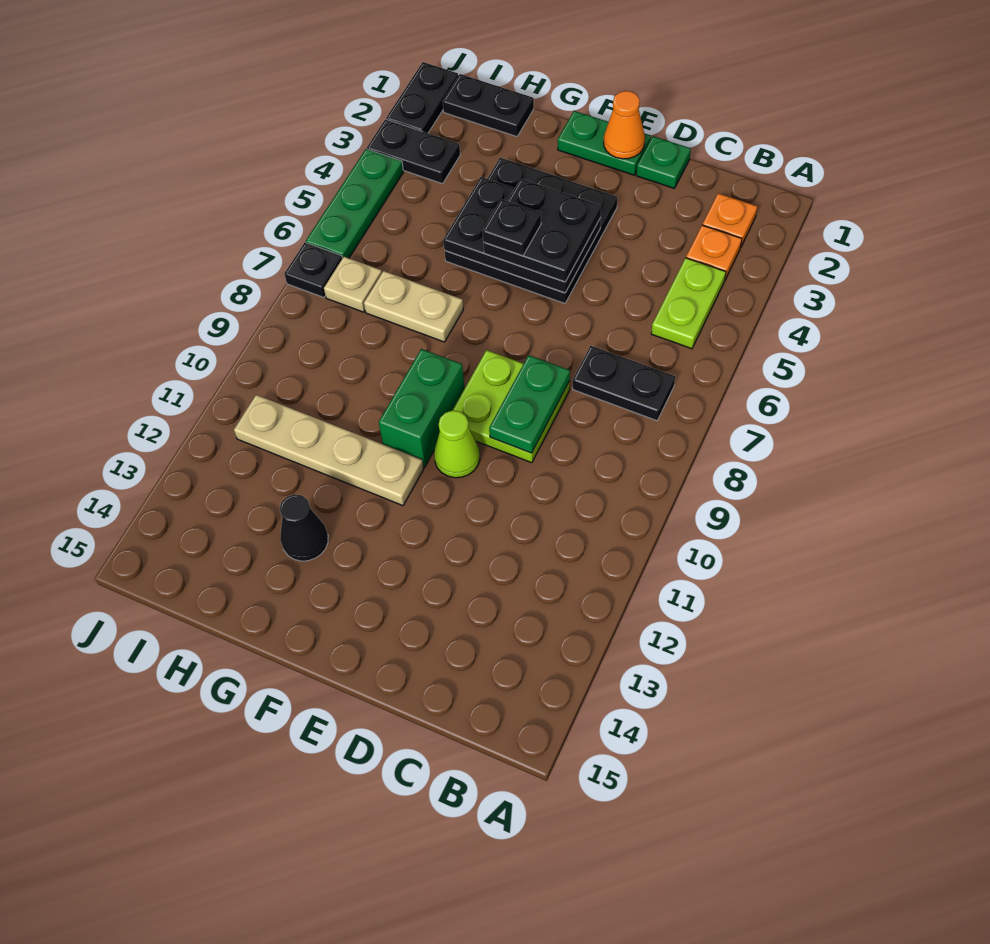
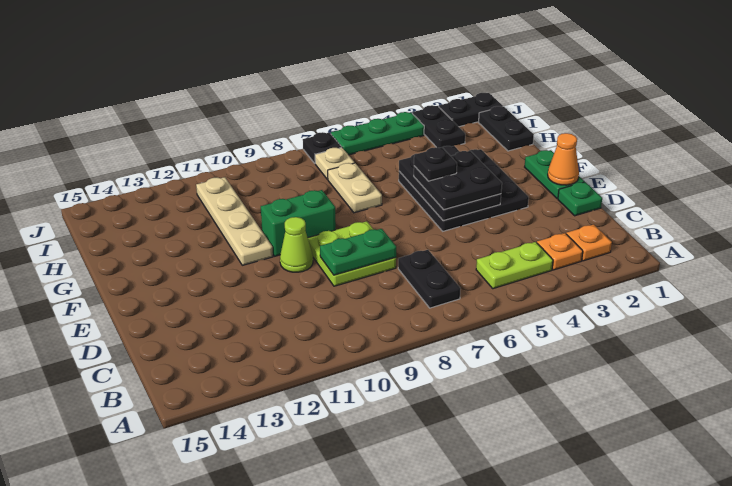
black 1x1 cone [280,494,328,561] -> none

